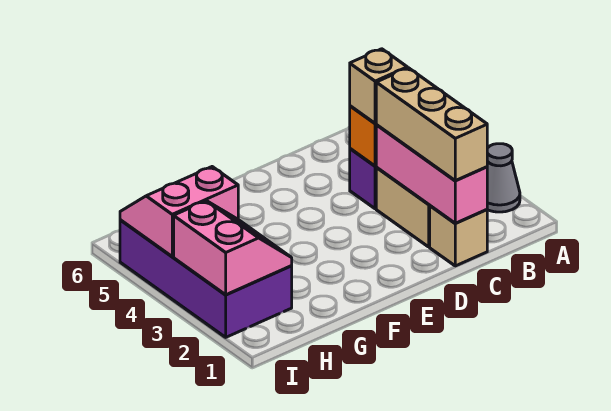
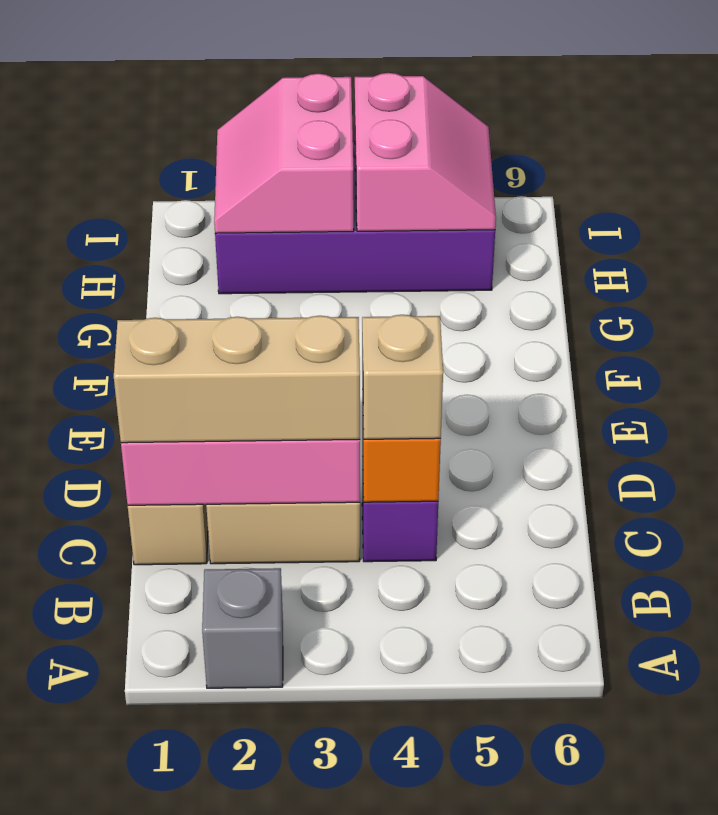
grey 1x1 cone [487,144,520,212] -> grey 1x1 brick [202,568,283,688]
pink 2x2 slope [174,201,292,295] -> pink 2x2 slope turned to [214,74,354,233]

